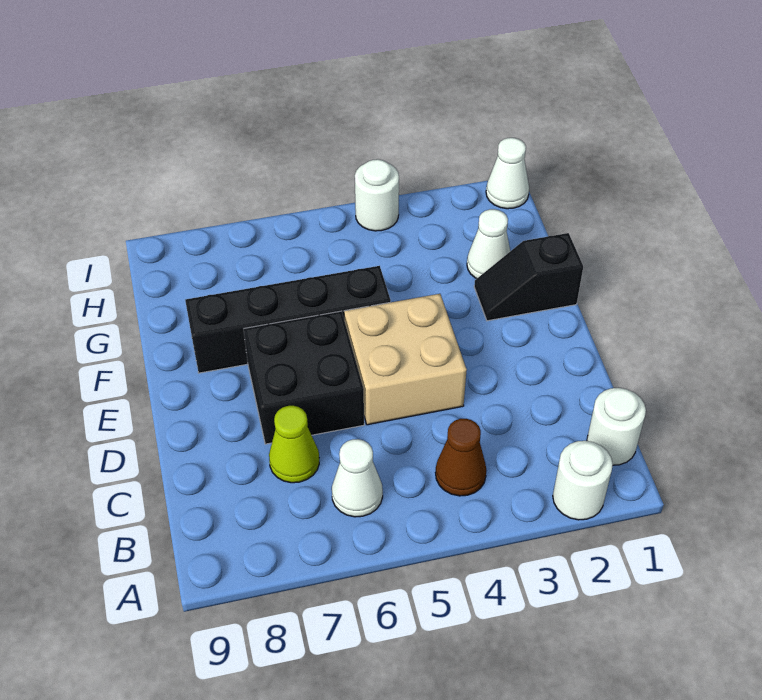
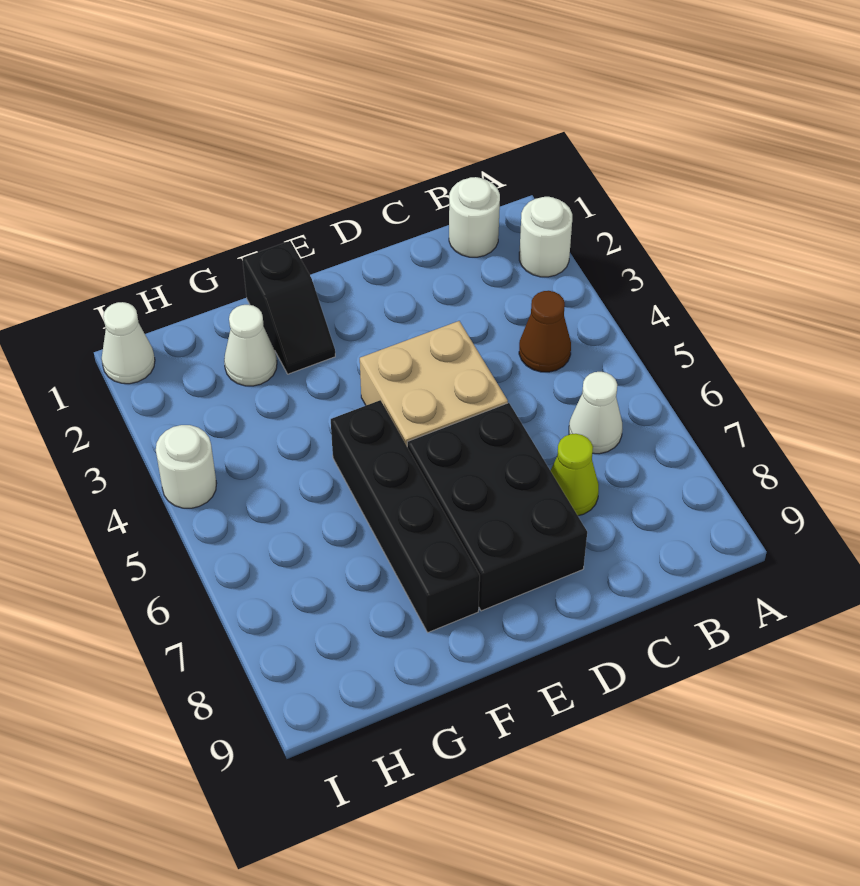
black 2x2 brick [244,311,364,444] -> black 2x3 brick [407,403,587,611]

